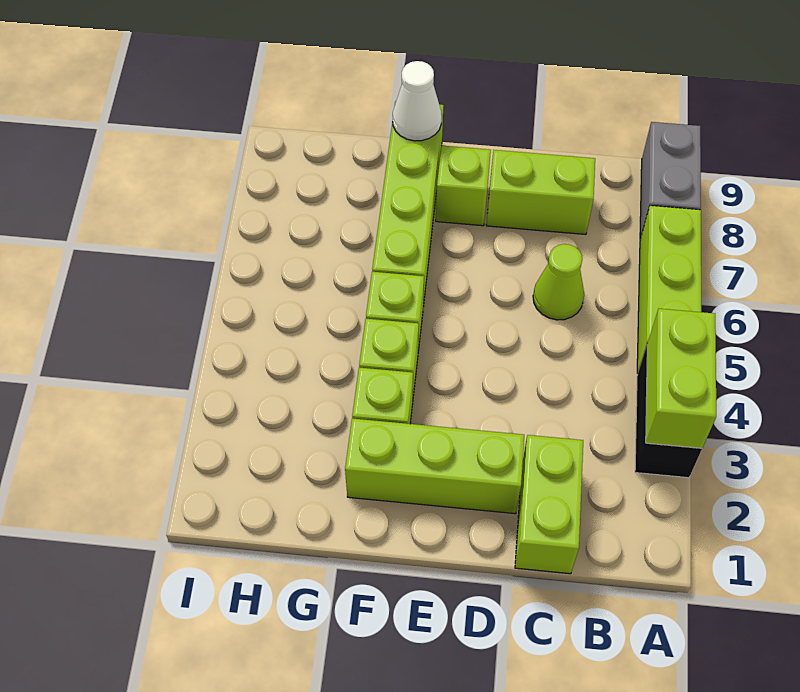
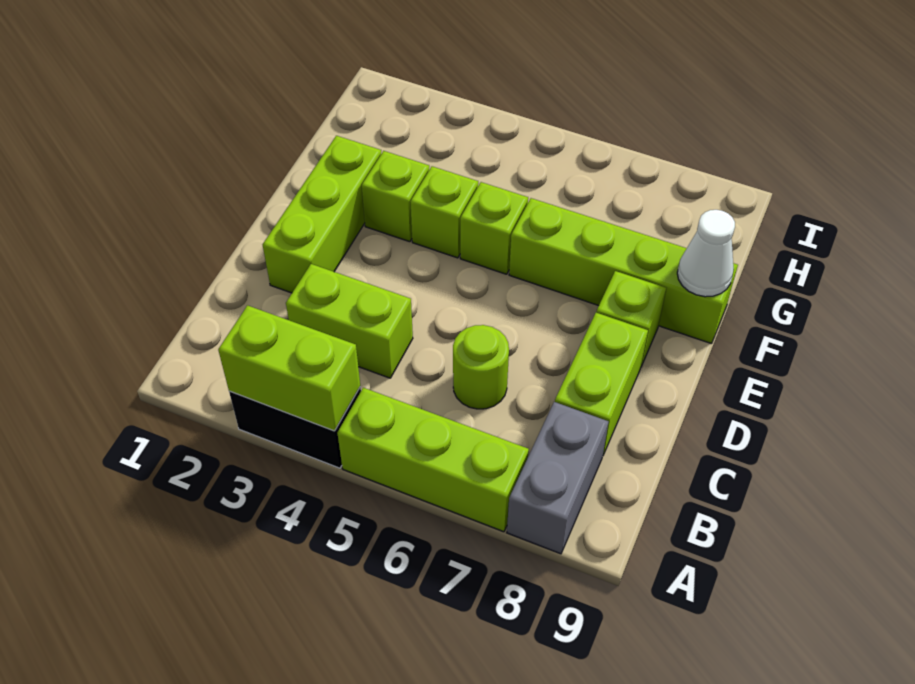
grey 1x2 brick [640,122,701,239] -> grey 1x2 brick turned to [507,402,609,554]
lime 1x2 brick [515,435,583,574] -> lime 1x2 brick moved to [286,264,413,378]
lime 1x1 cone [533,244,584,320] -> lime 1x1 round brick [453,325,509,409]

